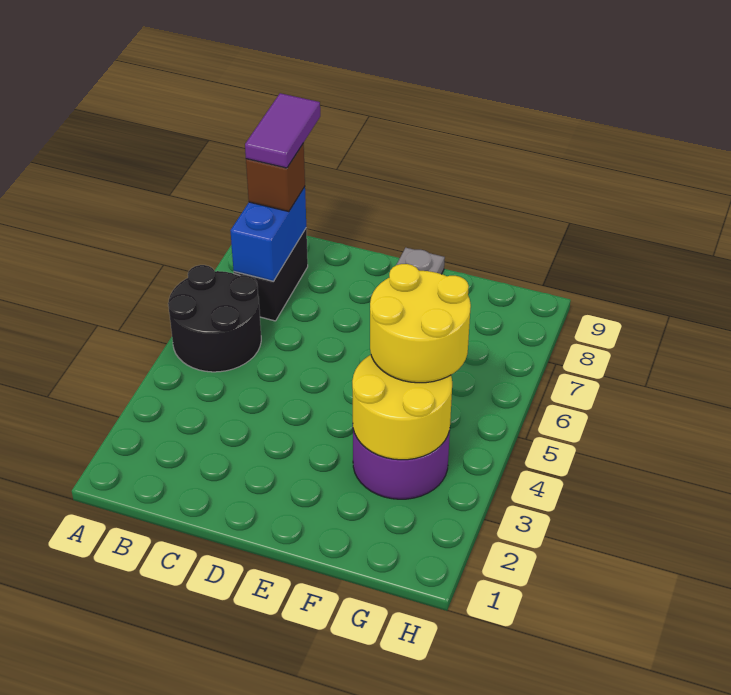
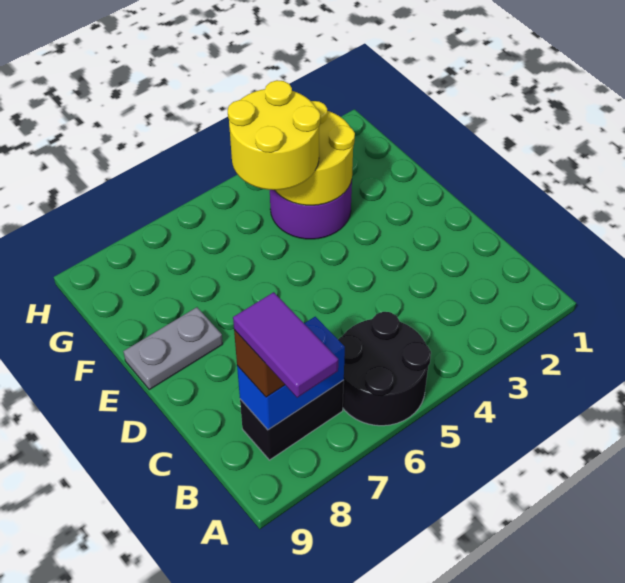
purple 1x2 tile [245,93,320,168] -> purple 1x2 tile turned to [233,292,338,398]

